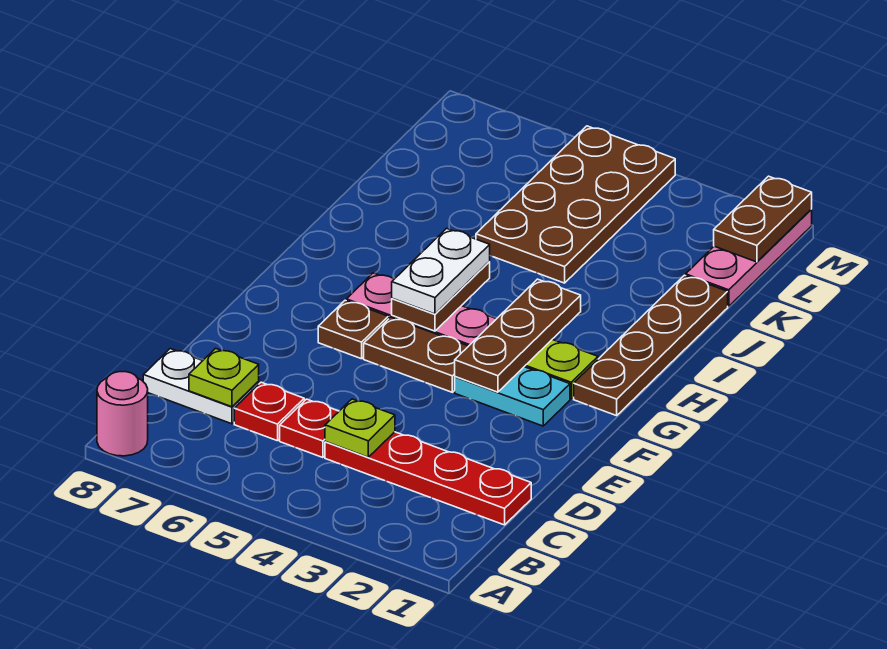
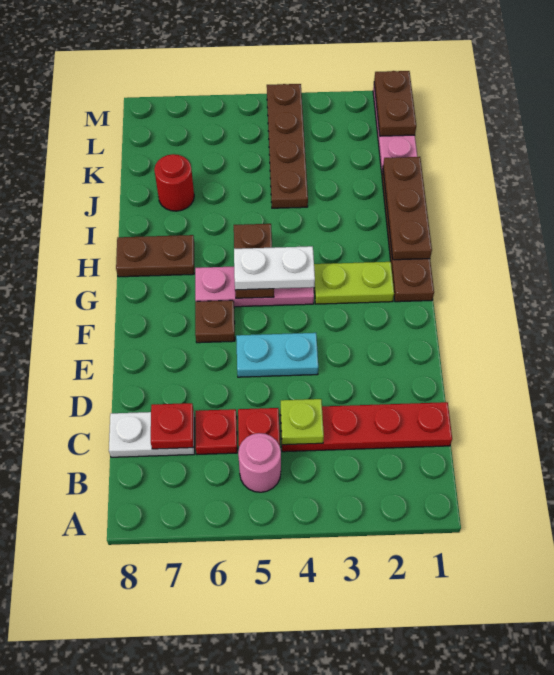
pink 1x1 round brick [97,372,148,456] -> pink 1x1 round brick moved to [238,433,281,492]
lime 1x1 plate [189,348,259,407] -> red 1x1 plate [151,403,193,449]
cyan 1x2 plate [455,367,570,426] -> cyan 1x2 plate moved to [236,333,318,377]
brown 1x3 plate [455,279,581,392] -> brown 1x3 plate moved to [383,157,432,260]
brown 1x2 plate [364,317,468,392] -> brown 1x2 plate moved to [116,235,194,277]
white 1x2 plate [392,228,490,314] -> white 1x2 plate turned to [234,246,315,290]
brown 2x4 plate [476,126,675,283] -> brown 1x4 plate [267,84,308,208]
none -> red 1x1 round brick [154,154,194,211]

